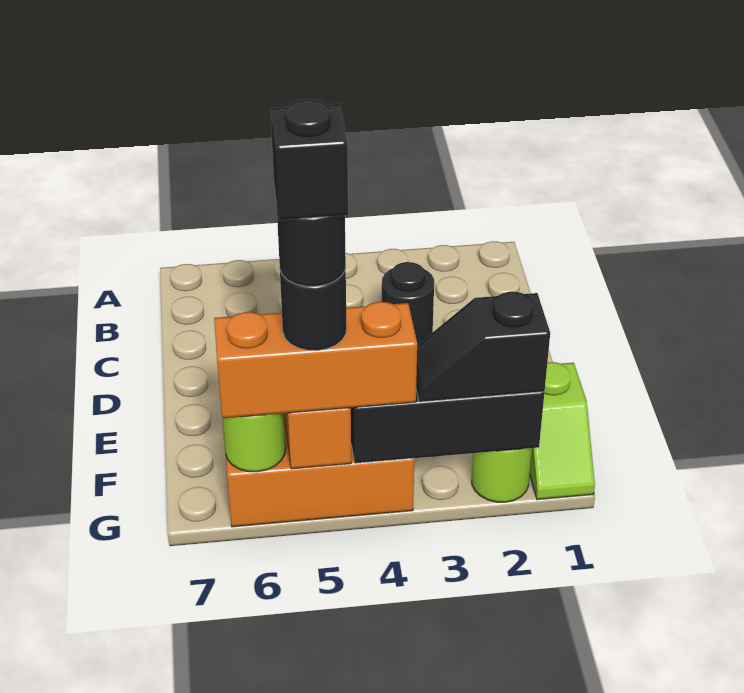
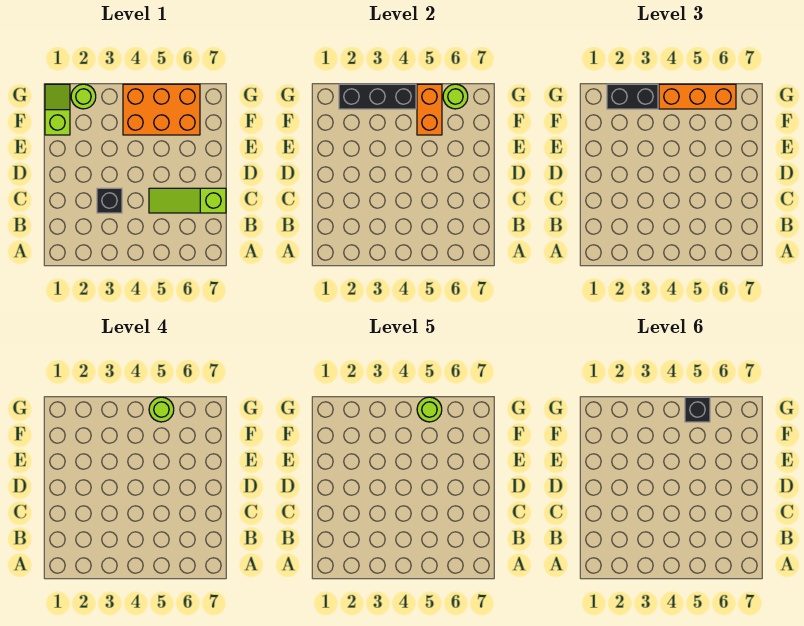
black 1x1 round brick [382,262,434,345] -> black 1x1 brick [97,188,122,213]
none -> lime 1x3 slope [149,188,226,213]
black 1x2 slope [416,292,550,402] -> black 1x2 brick [607,84,658,109]
black 1x1 round brick [280,266,346,351] -> lime 1x1 round brick [149,397,174,422]
black 1x1 round brick [276,201,346,287] -> lime 1x1 round brick [417,397,442,422]

